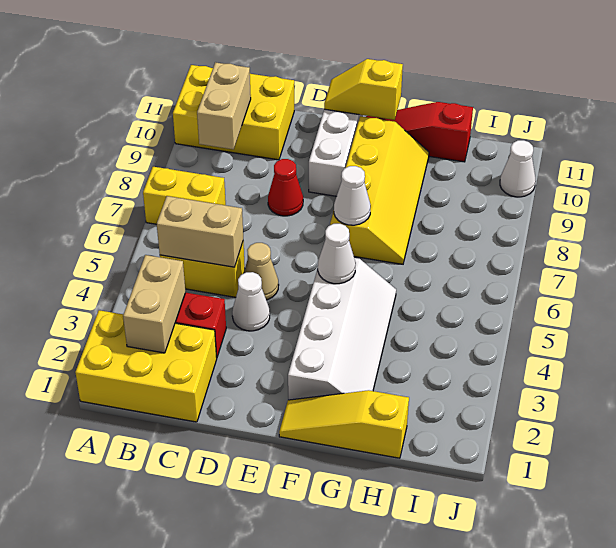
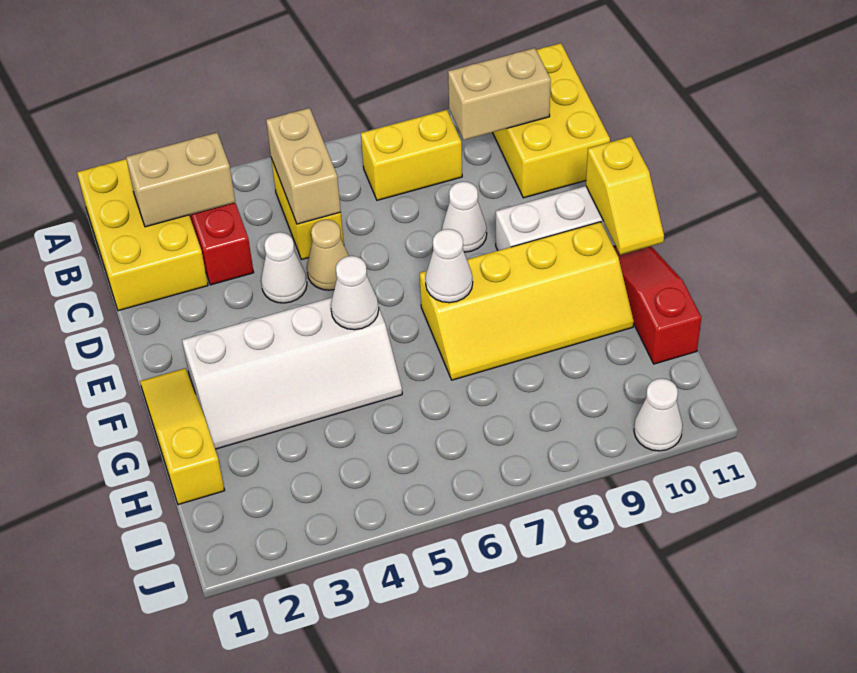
yellow 1x2 brick [143,167,226,224] -> yellow 1x2 brick turned to [361,110,462,200]
red 1x1 cone [268,159,303,216] -> white 1x1 cone [442,182,487,252]
yellow 1x2 slope [324,59,403,120] -> yellow 1x2 slope turned to [586,137,664,255]

